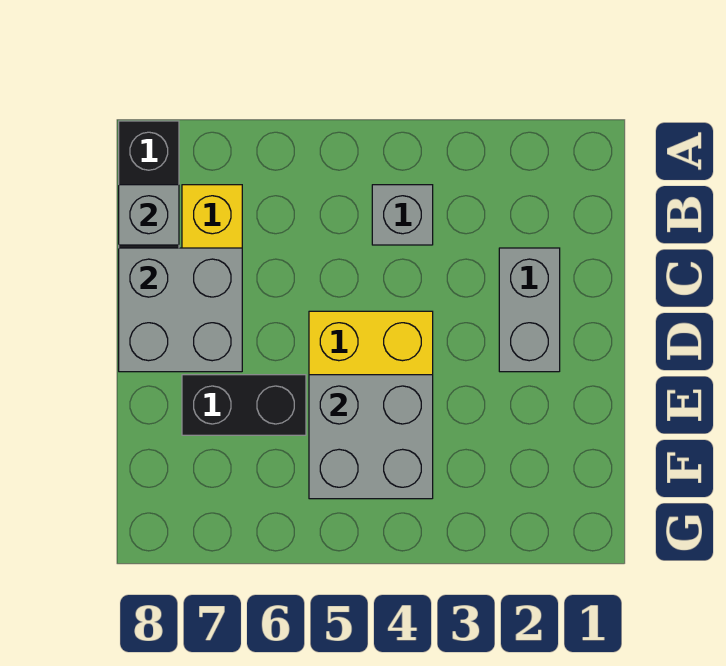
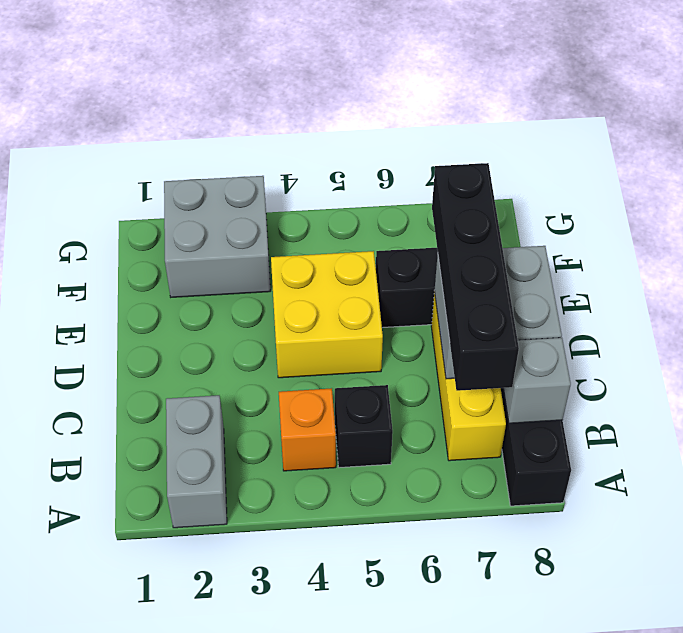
grey 1x1 brick [372,185,433,245] -> orange 1x1 brick [279,388,336,471]
none -> black 1x1 brick [335,385,393,468]
none -> black 1x4 brick [432,163,519,391]
grey 1x2 brick [499,248,560,372] -> grey 1x2 brick moved to [166,395,227,528]
grey 2x2 brick [309,375,433,499] -> grey 2x2 brick moved to [164,176,270,297]

